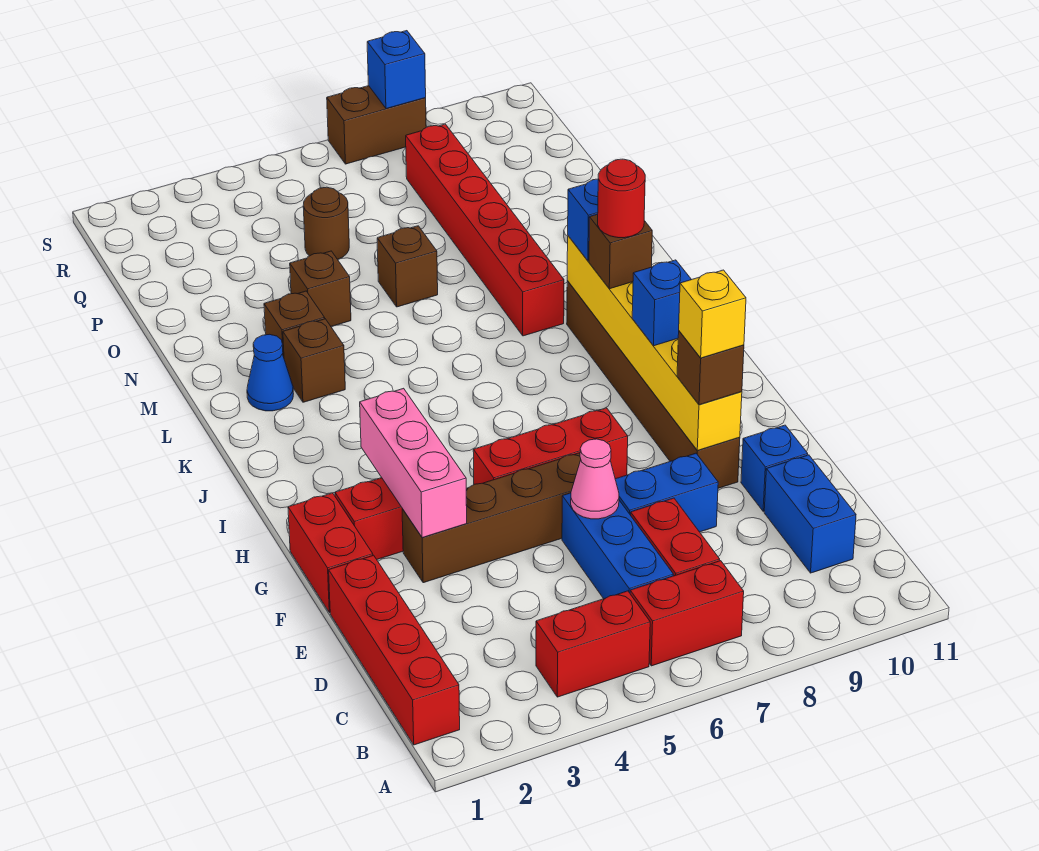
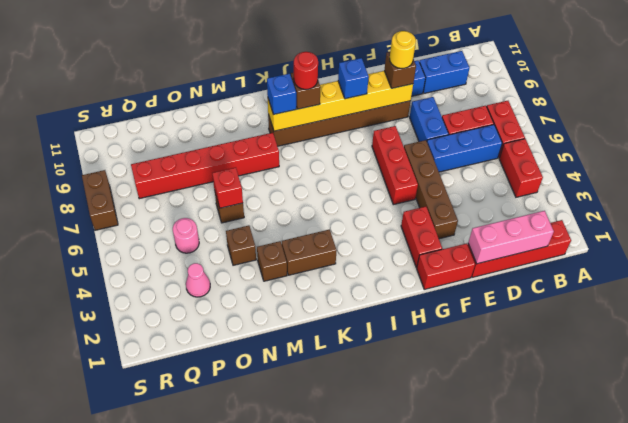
pink 1x1 cone [571,439,619,519] -> pink 1x1 cone moved to [186,263,210,297]
pink 1x3 brick [360,388,467,538] -> pink 1x3 brick moved to [468,211,554,264]
yellow 1x1 brick [679,270,746,358] -> yellow 1x1 round brick [390,31,416,69]
blue 1x1 cone [247,334,293,411] -> none
brown 1x1 brick [283,319,345,402] -> brown 1x2 brick [282,229,337,275]
none -> red 1x1 brick [212,168,243,208]
brown 1x1 round brick [303,187,349,259] -> pink 1x1 round brick [173,218,199,253]
blue 1x1 brick [367,31,426,109] -> none

